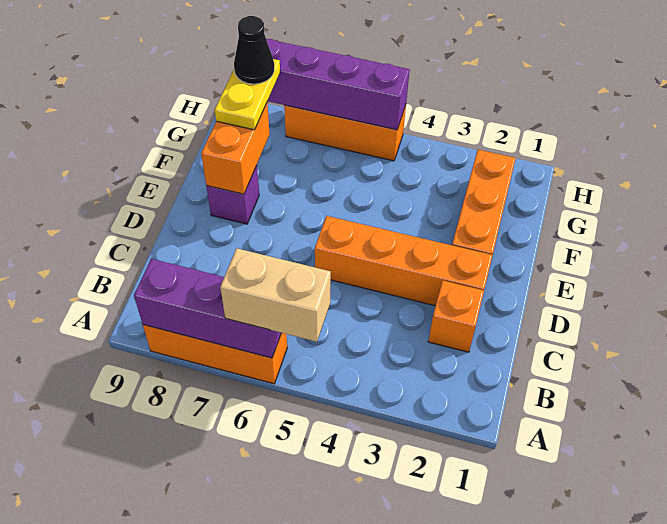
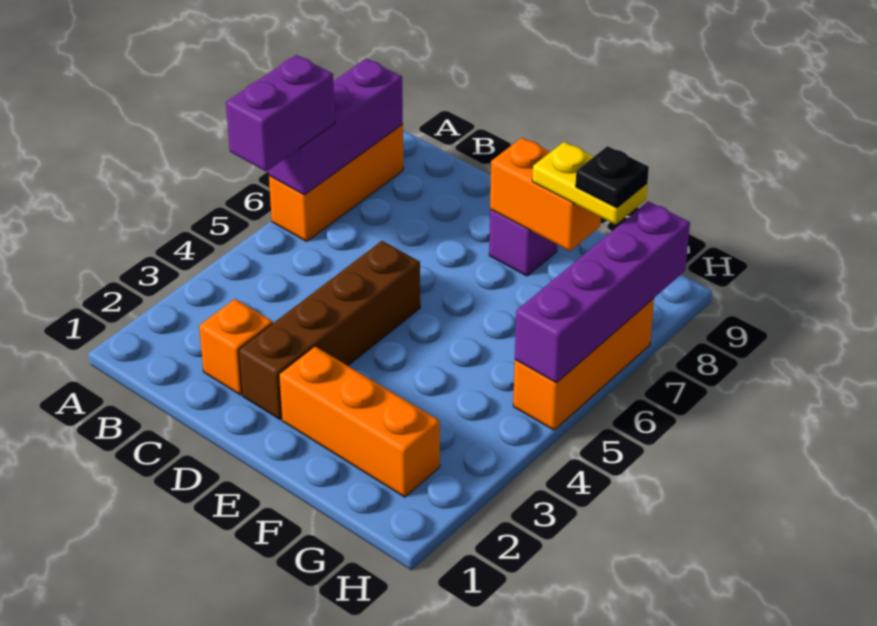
tan 1x2 brick [220,248,331,342] -> purple 1x2 brick [226,55,335,171]
orange 1x4 brick [315,216,493,306] -> brown 1x4 brick [239,241,420,420]
black 1x1 cone [234,16,274,84] -> black 1x1 plate [576,146,649,208]

